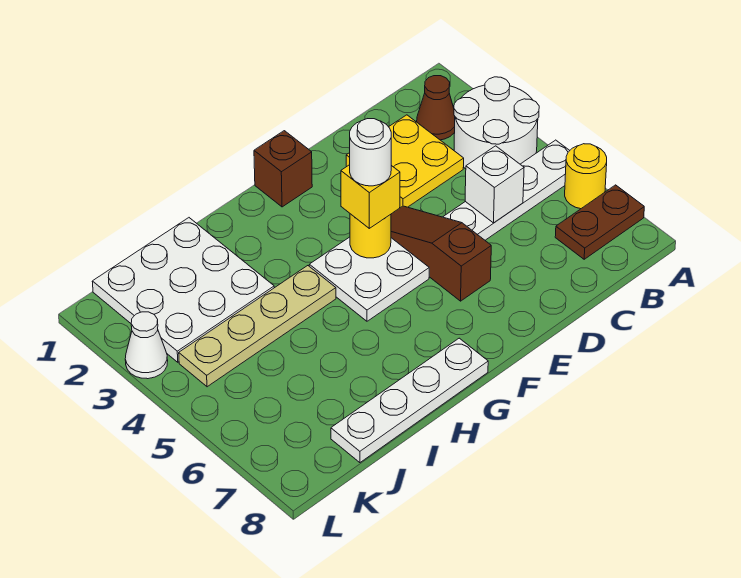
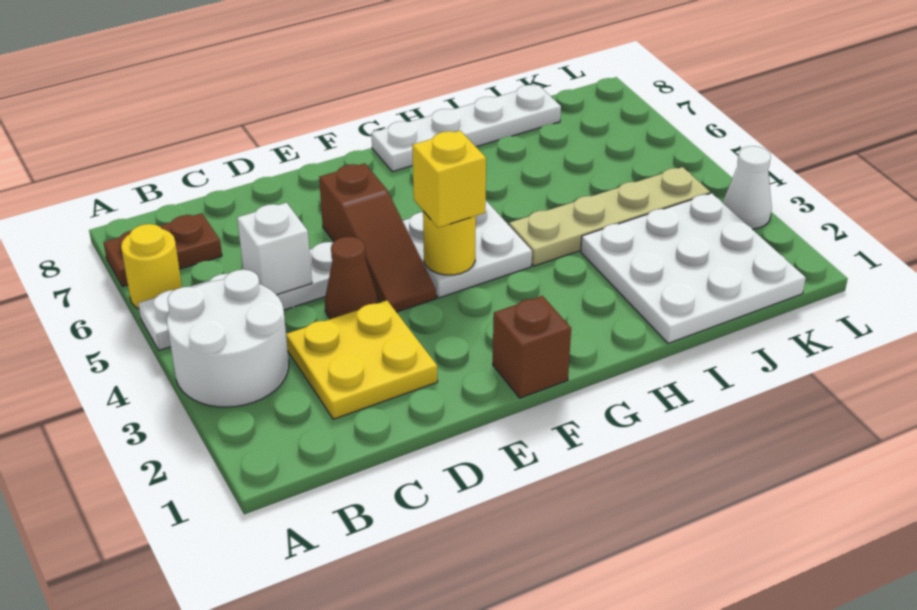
brown 1x1 cone [417,76,455,140] -> brown 1x1 cone moved to [325,237,378,319]
white 1x1 round brick [350,119,391,186] -> none

